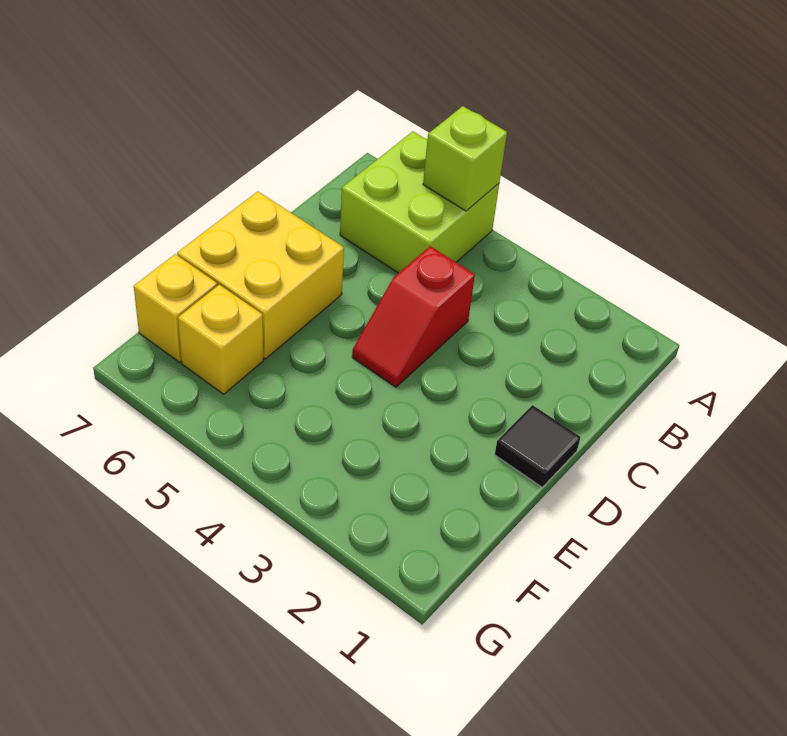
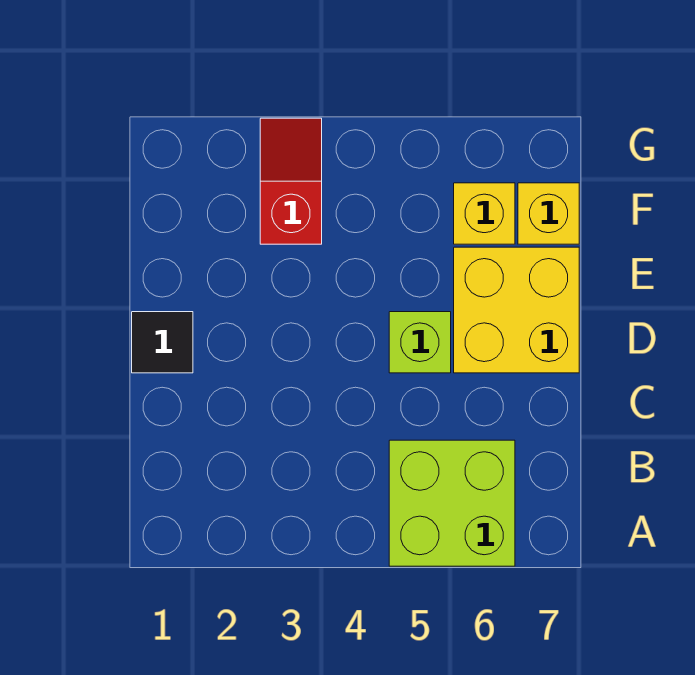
lime 1x1 brick [423,106,507,211] -> lime 1x1 brick moved to [389,312,451,373]
red 1x2 slope [352,246,475,387] -> red 1x2 slope moved to [260,118,322,244]

